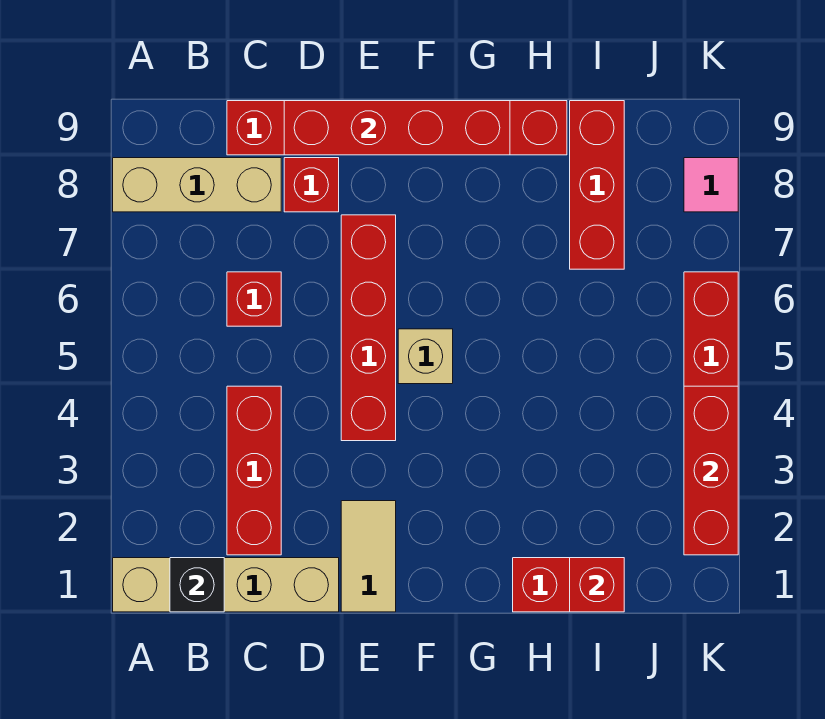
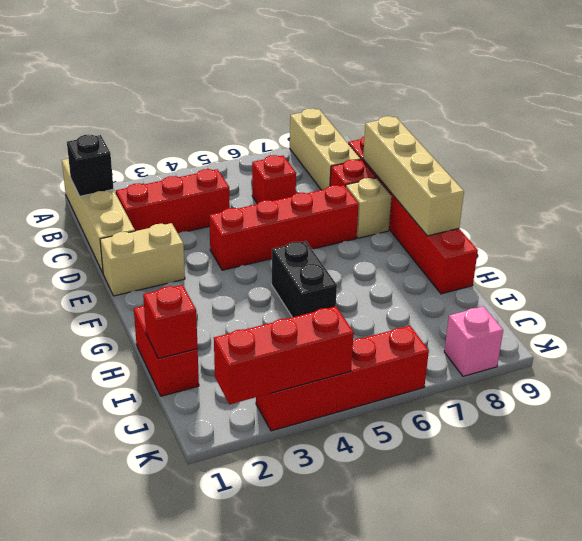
red 1x4 brick [284,101,510,155] -> tan 1x4 brick [363,116,464,236]
tan 1x2 tile [341,501,396,612] -> tan 1x2 brick [100,223,185,296]
tan 1x1 brick [398,329,453,384] -> tan 1x1 brick moved to [346,178,392,238]
none -> black 1x2 brick [272,241,337,317]
red 1x3 brick [570,101,624,269] -> none
pink 1x1 tile [684,158,738,212] -> pink 1x1 brick [444,306,503,376]

